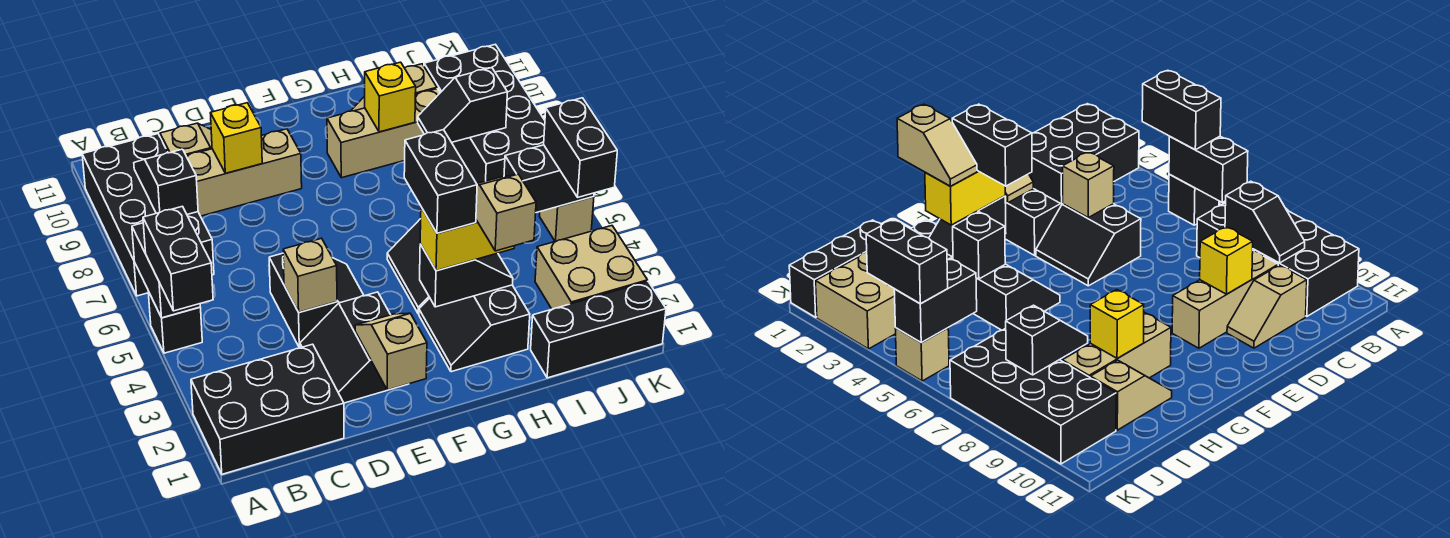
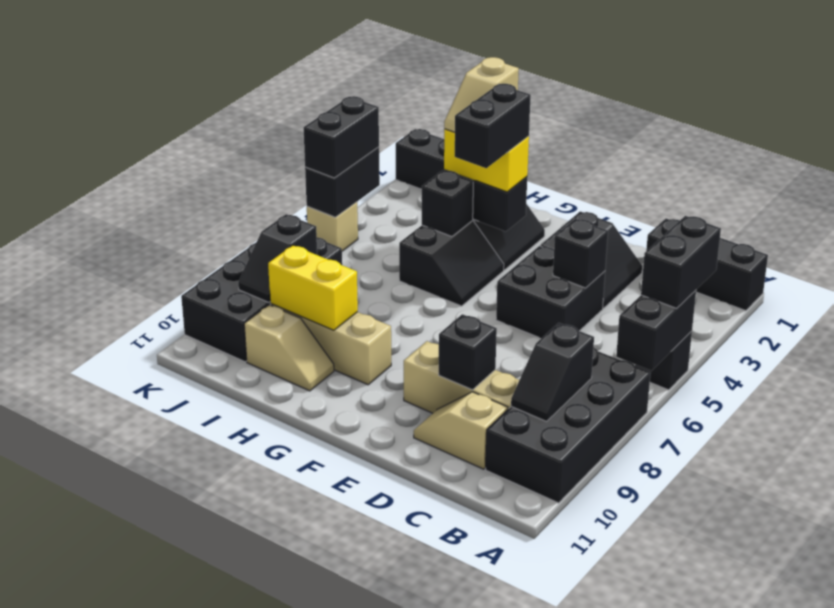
black 2x3 brick [191,344,344,474] -> black 1x3 brick [646,219,768,311]
black 2x2 slope [269,253,364,348] -> black 2x2 brick [496,246,605,338]
tan 1x1 brick [283,238,337,312] -> black 1x1 brick [553,219,608,288]
yellow 1x1 brick [210,103,262,173] -> black 1x1 brick [439,314,497,390]
tan 1x2 slope [355,313,427,390] -> none
yellow 1x1 brick [365,62,416,132] -> yellow 1x2 brick [268,245,358,330]
black 1x2 slope [418,68,507,142] -> black 1x2 slope turned to [238,214,317,302]
tan 2x2 brick [535,226,647,309] -> none
black 1x2 brick [504,145,594,213] -> black 1x2 brick turned to [305,147,380,217]

